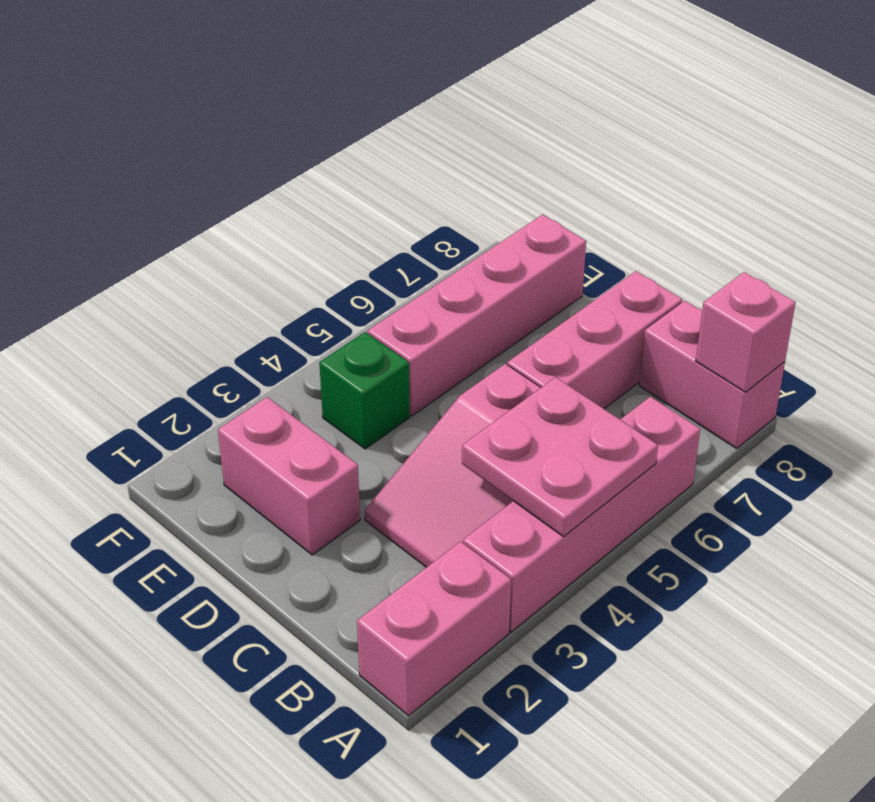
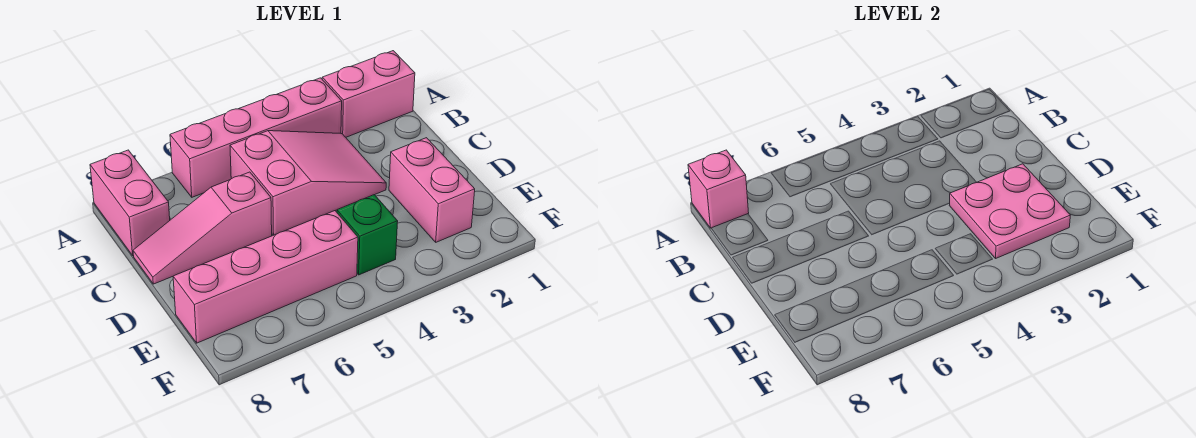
pink 2x2 plate [462,377,658,537] -> pink 2x2 plate moved to [949,164,1070,258]
pink 1x3 brick [507,271,682,409] -> pink 1x3 slope [133,172,272,284]

